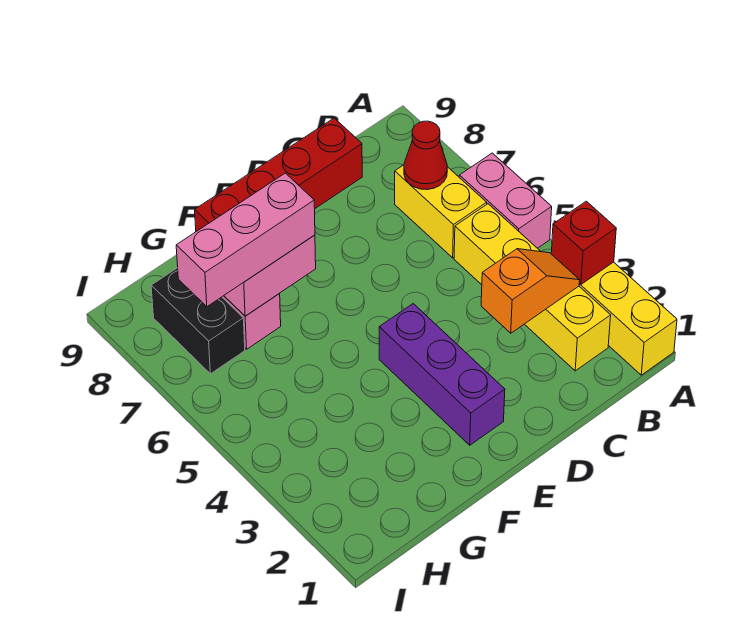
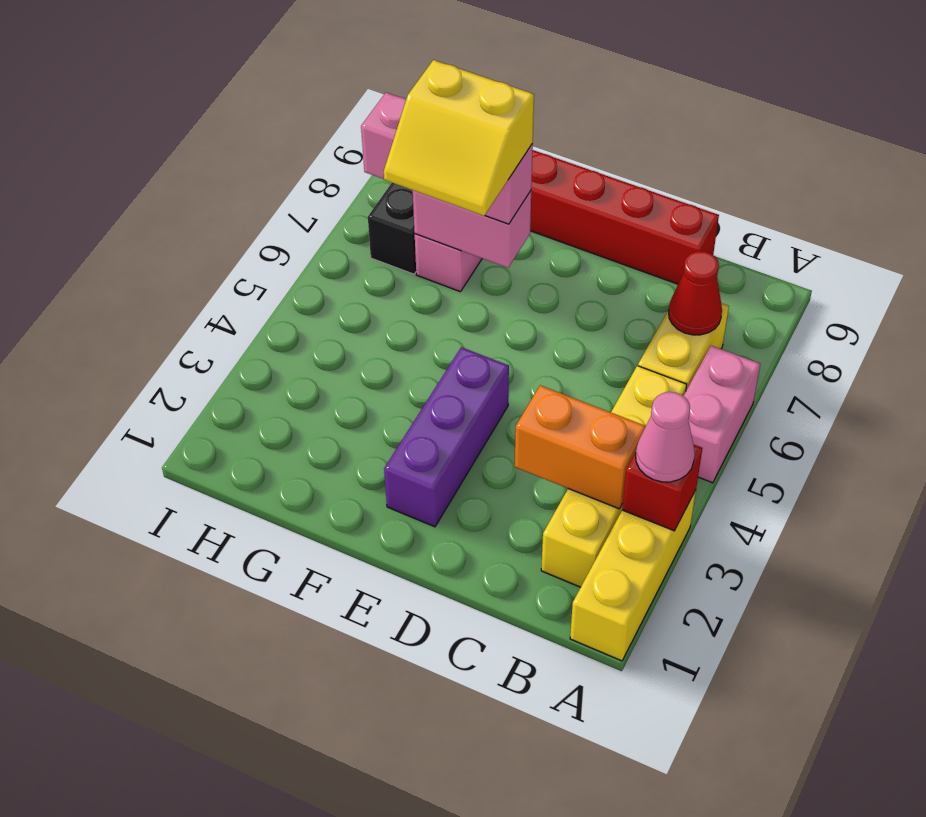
none -> pink 1x1 cone [636,392,695,482]
orange 1x2 slope [481,249,580,333] -> orange 1x2 brick [515,385,646,509]
none -> yellow 2x2 slope [384,60,534,216]

